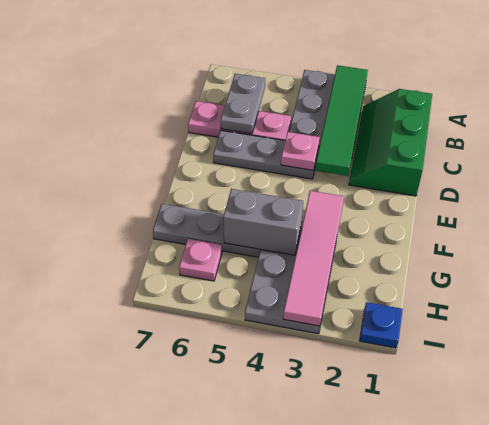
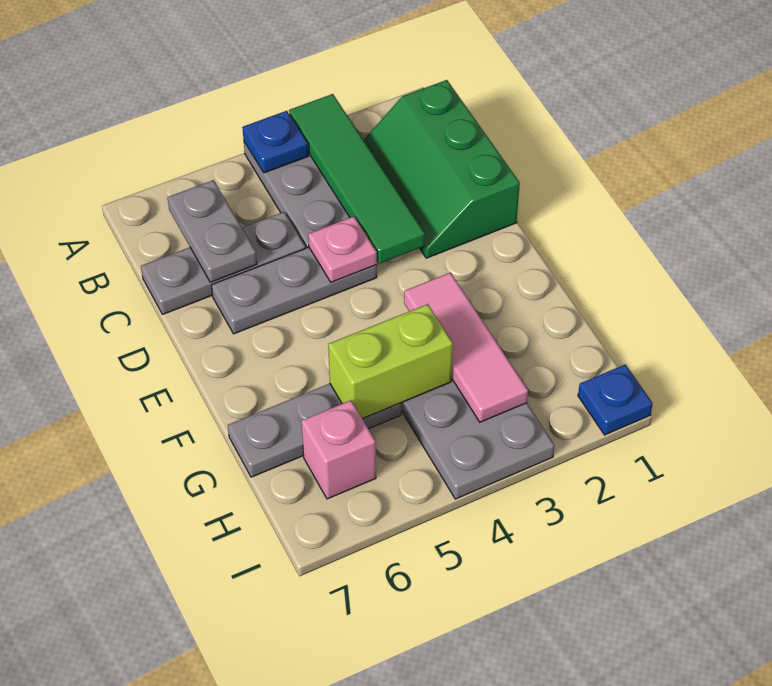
none -> blue 1x1 plate [242,111,308,173]
pink 1x3 plate [188,101,291,140] -> grey 1x3 plate [141,212,306,315]
pink 1x4 tile [283,191,344,326] -> pink 1x3 tile [404,273,528,422]
grey 1x2 brick [223,189,303,255] -> lime 1x2 brick [328,304,453,419]
pink 1x1 plate [179,238,222,281] -> pink 1x1 brick [302,400,376,499]

